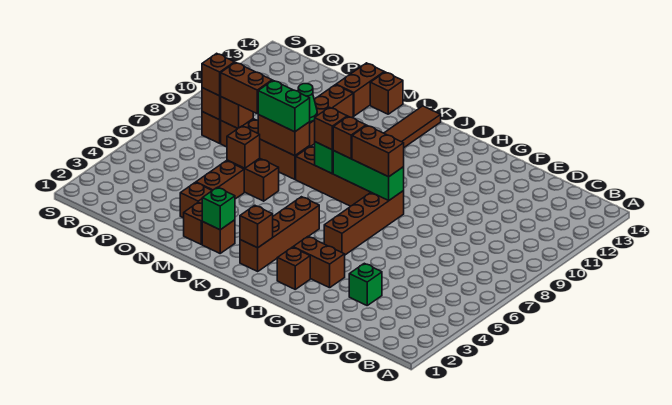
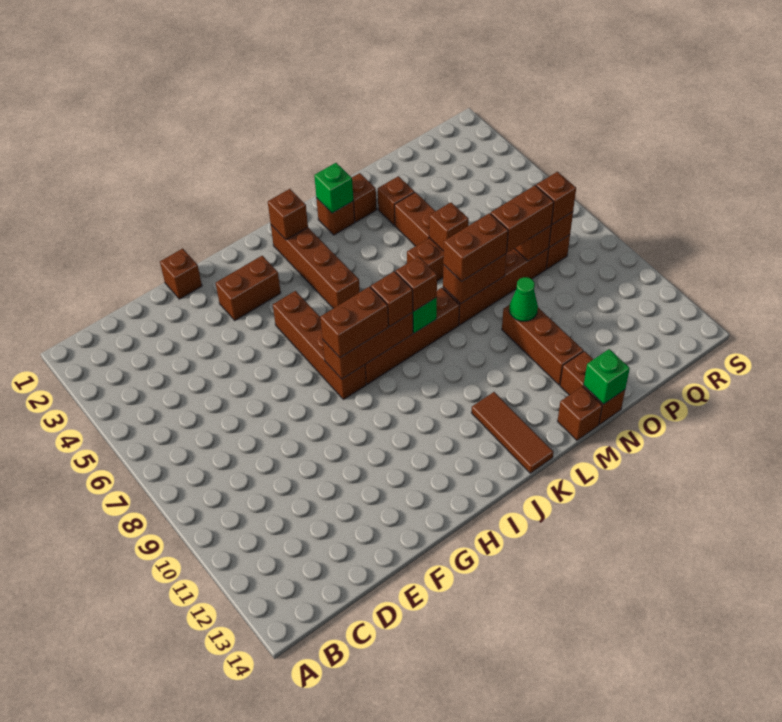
green 1x1 brick [349,263,382,305] -> green 1x1 brick moved to [584,349,630,404]
brown 1x1 brick [277,247,310,289] -> brown 1x1 brick moved to [160,249,202,299]
green 1x3 brick [333,151,404,200] -> brown 1x3 brick [322,312,413,379]
green 1x2 brick [258,81,310,132] -> brown 1x2 brick [443,213,508,282]

